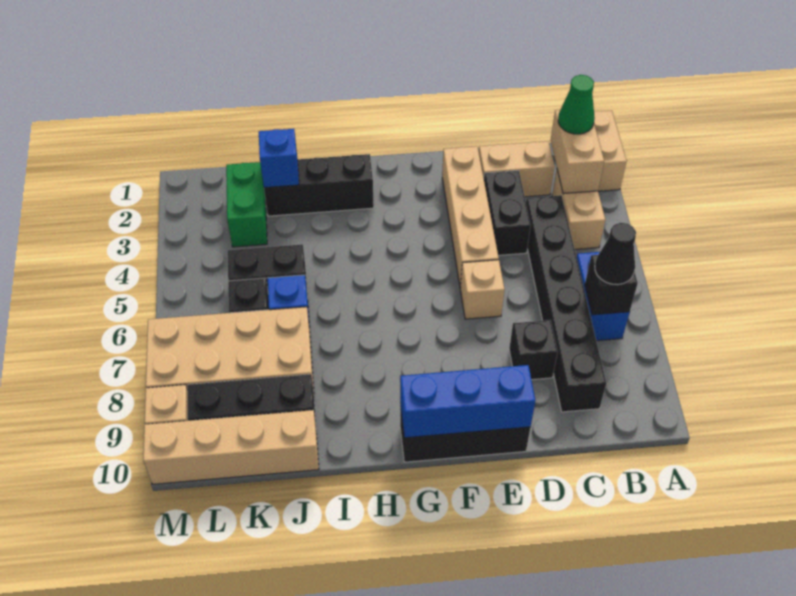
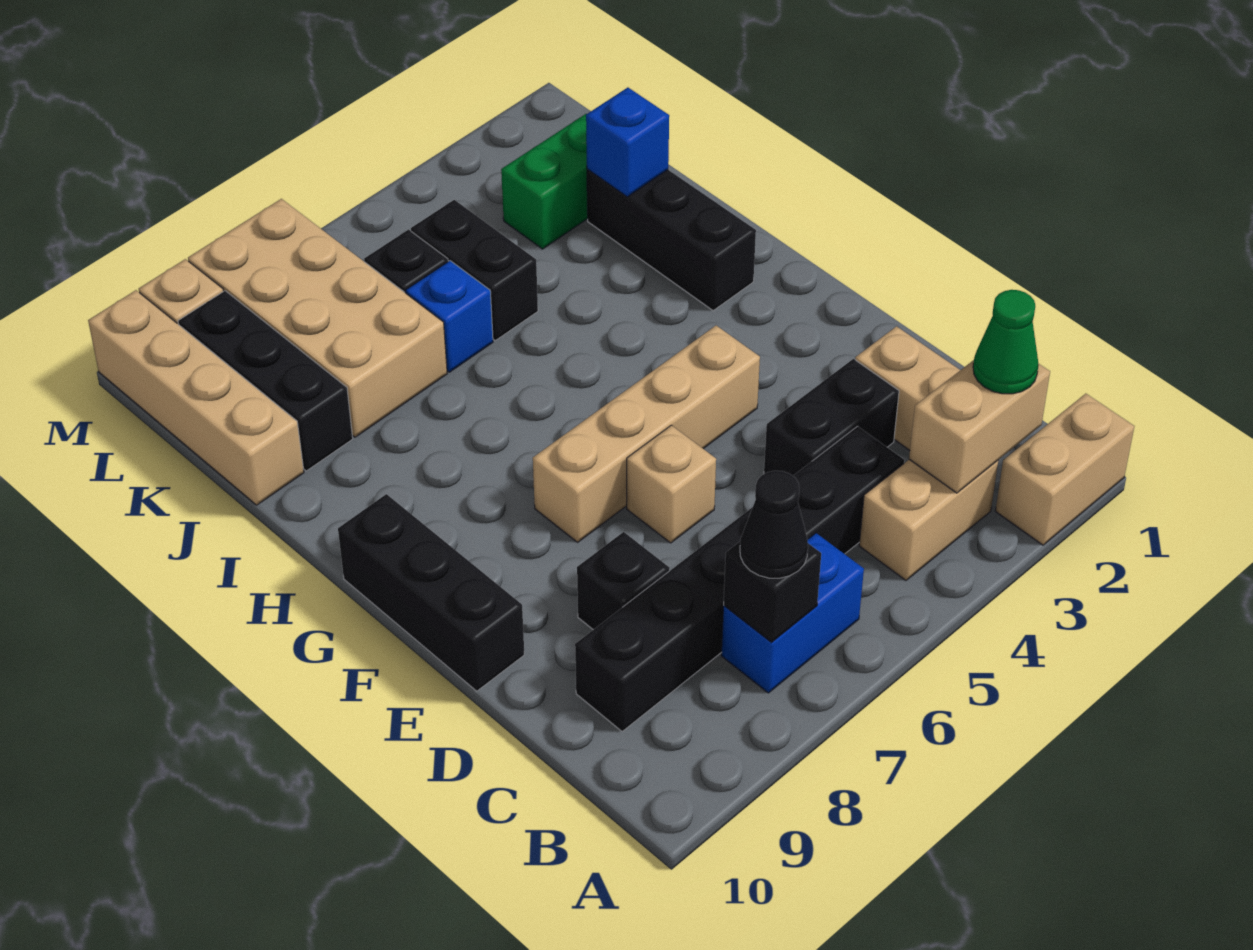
tan 1x4 brick [442,146,499,287] -> tan 1x4 brick moved to [533,326,760,542]
blue 1x3 brick [400,365,535,438] -> none

